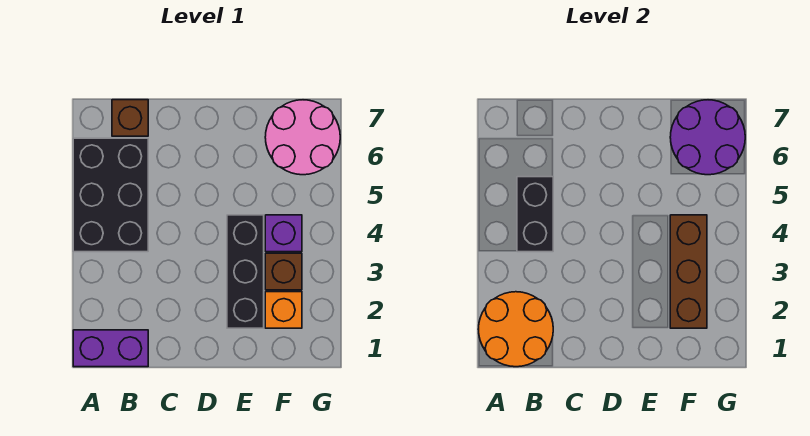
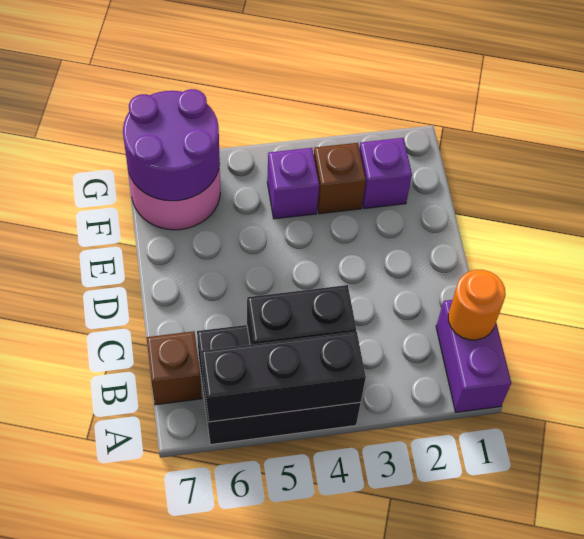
orange 2x2 round brick [478,292,553,367] -> orange 1x1 round brick [448,270,506,340]
black 1x3 brick [227,215,264,328] -> black 1x3 brick moved to [201,331,366,422]
orange 1x1 brick [265,292,302,328] -> purple 1x1 brick [359,138,412,209]
brown 1x3 brick [670,215,707,328] -> none

